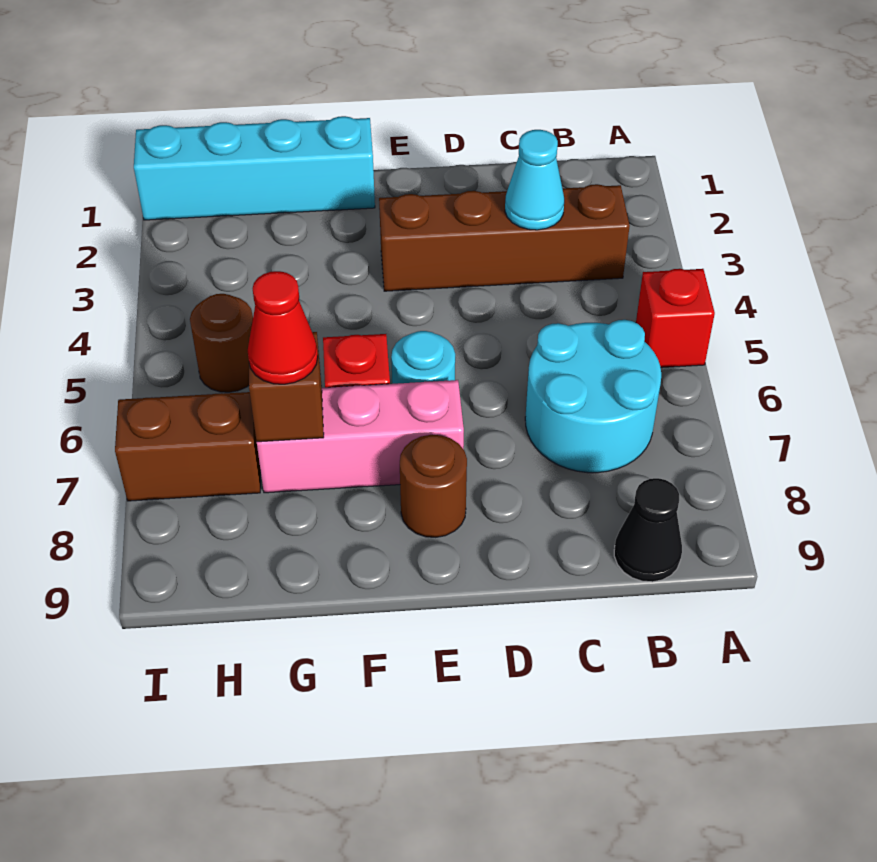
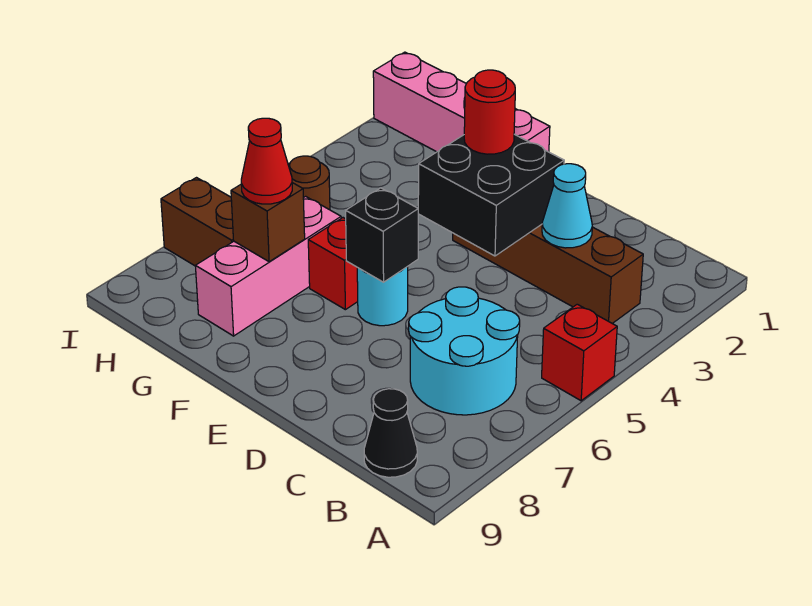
none -> black 2x2 brick [418,134,564,256]
none -> red 1x1 round brick [464,70,515,154]
none -> black 1x1 brick [346,188,418,282]
pink 1x3 brick [257,380,464,493] -> pink 1x3 brick turned to [195,196,341,336]
brown 1x1 round brick [400,435,467,537] -> none
cyan 1x4 brick [134,116,375,220] -> pink 1x4 brick [373,52,550,152]

